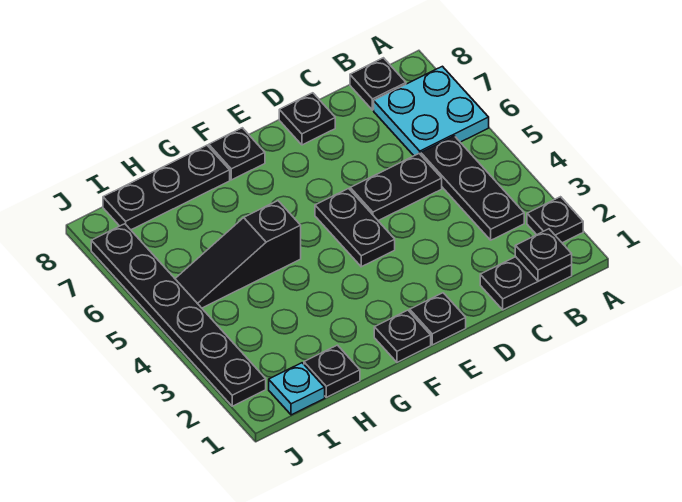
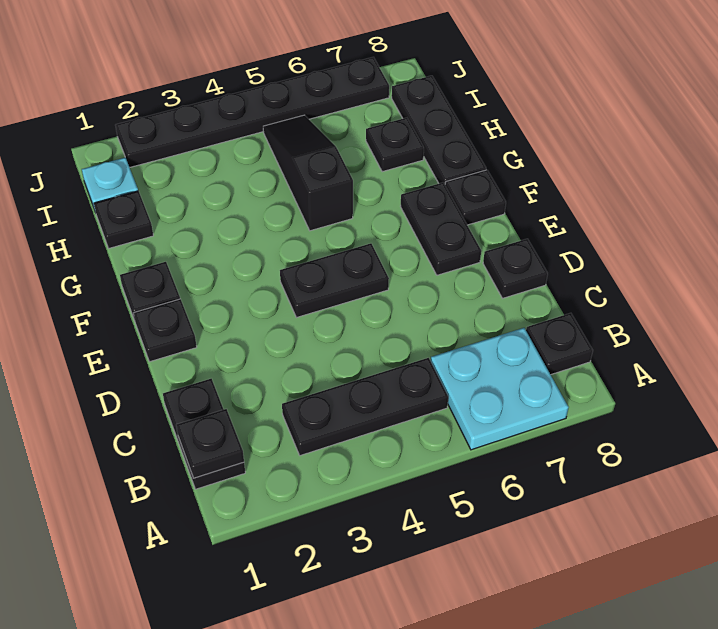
black 1x1 plate [527,197,583,243] -> black 1x1 plate moved to [366,118,424,172]
black 1x2 plate [350,154,442,221] -> black 1x2 plate moved to [400,183,481,275]

